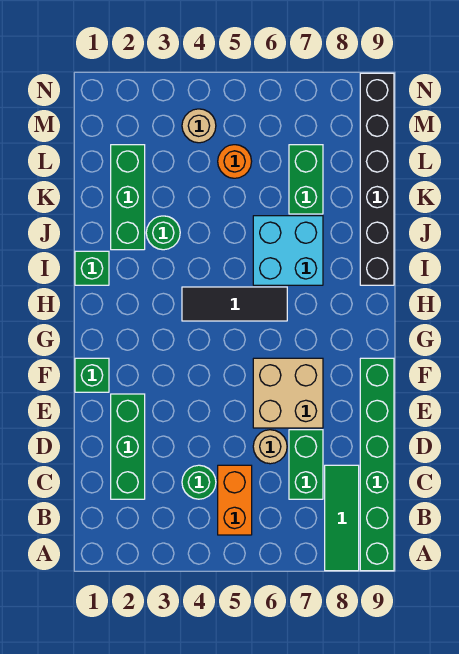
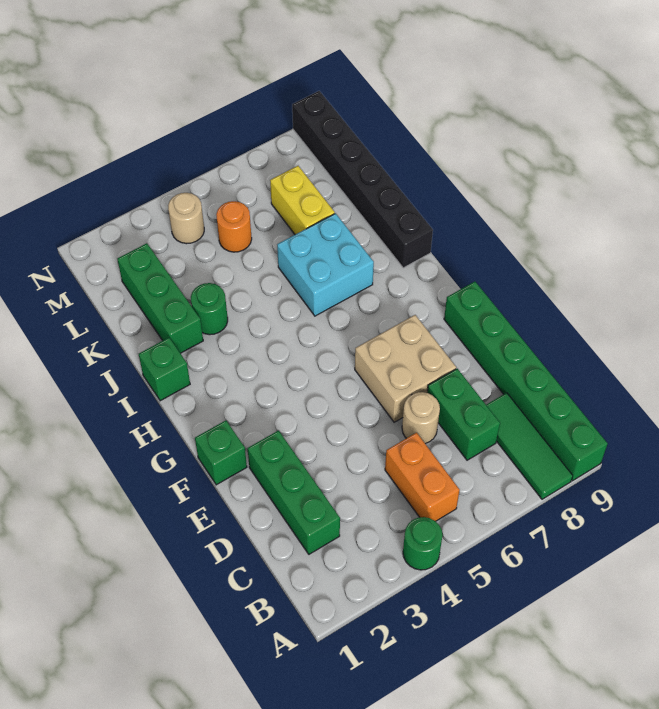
green 1x1 round brick [182,465,216,499] -> green 1x1 round brick moved to [403,517,443,570]
black 1x3 tile [182,287,287,321] -> none
green 1x2 brick [289,145,323,214] -> yellow 1x2 brick [270,166,335,235]

